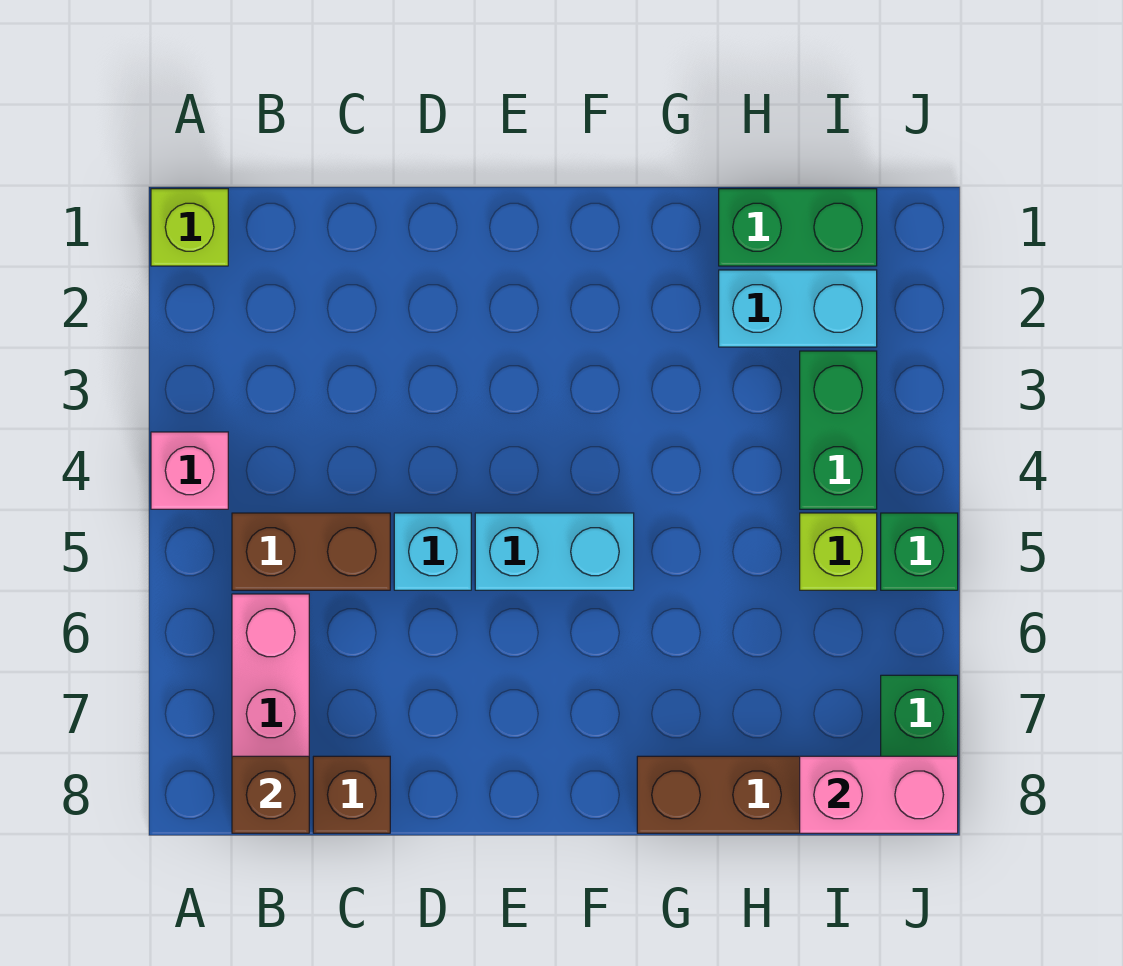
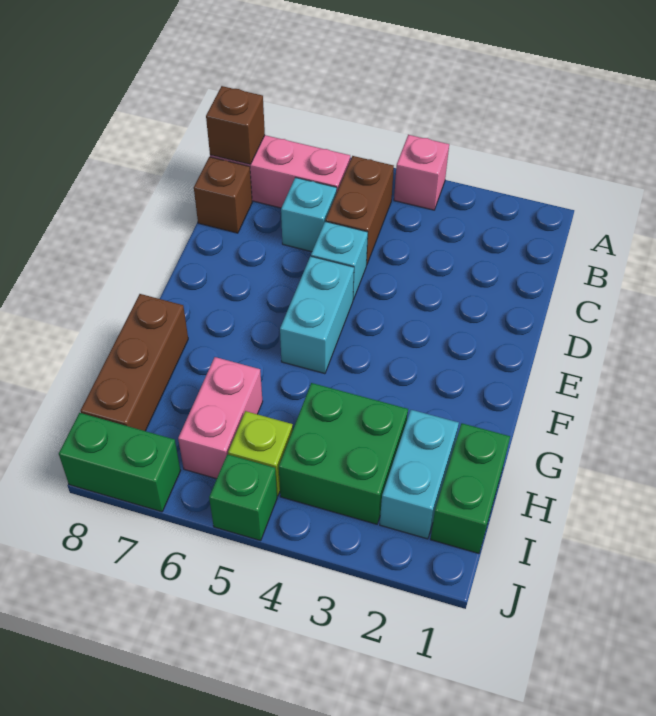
lime 1x1 brick [151,189,228,266] -> none
none -> cyan 1x1 brick [281,177,337,252]
green 1x2 brick [800,351,877,509] -> green 2x2 brick [279,383,408,524]
pink 1x2 brick [800,756,958,833] -> pink 1x2 brick moved to [178,357,263,479]

